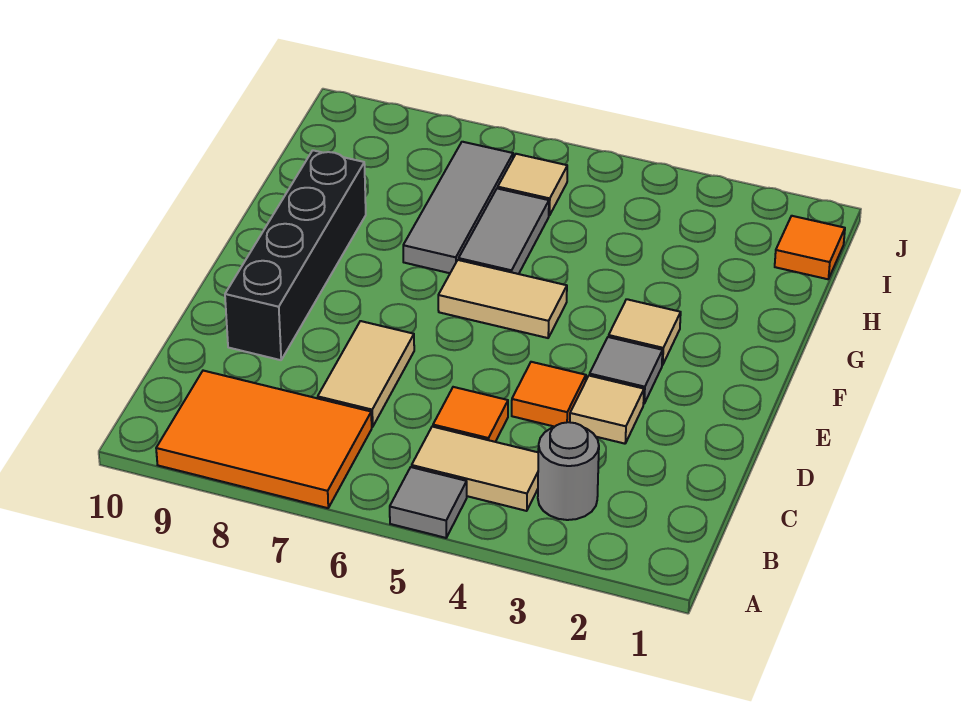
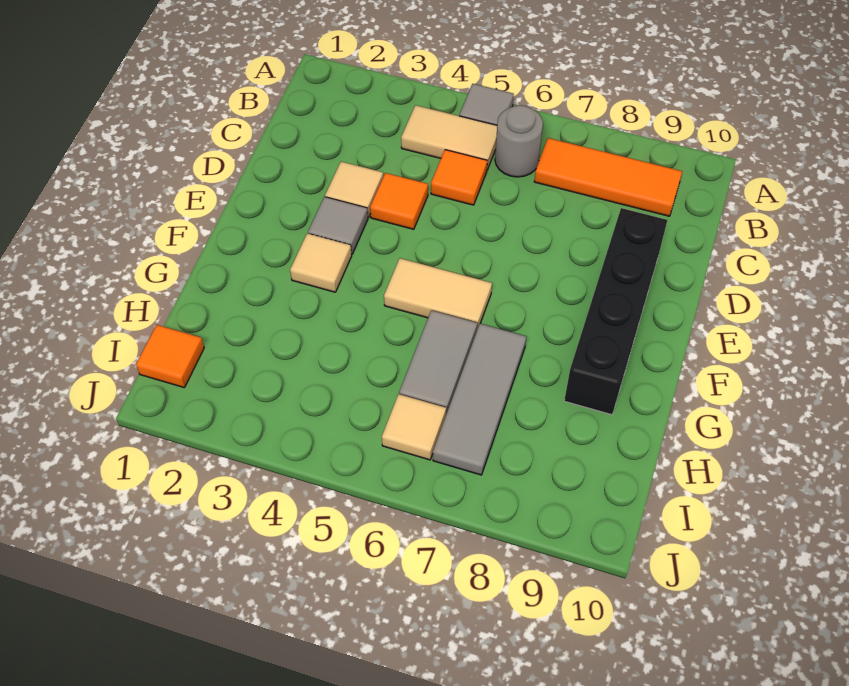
orange 2x3 tile [156,371,372,508] -> orange 1x3 tile [534,138,682,216]
grey 1x1 round brick [538,422,599,520] -> grey 1x1 round brick moved to [495,105,543,177]
tan 1x2 tile [318,321,414,427] -> none

